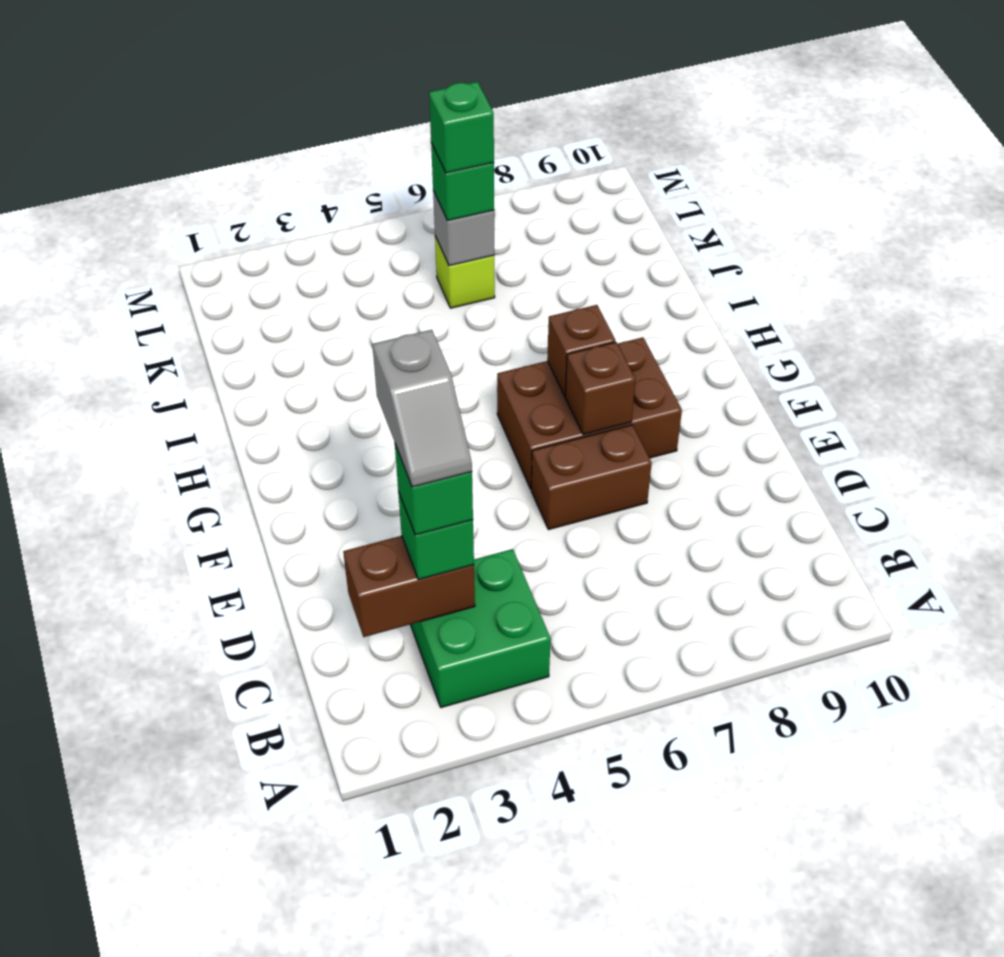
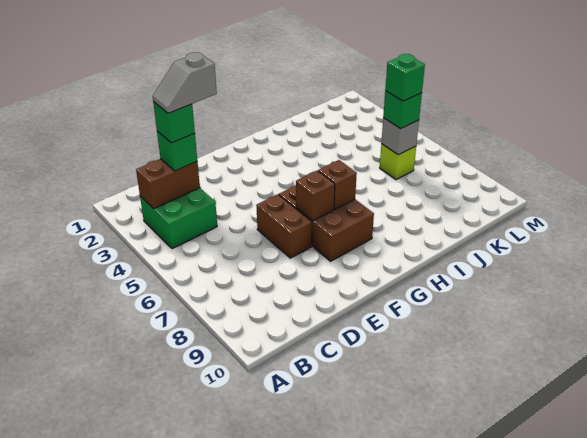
brown 1x2 brick [343,536,475,637] -> brown 1x2 brick turned to [136,159,200,209]

